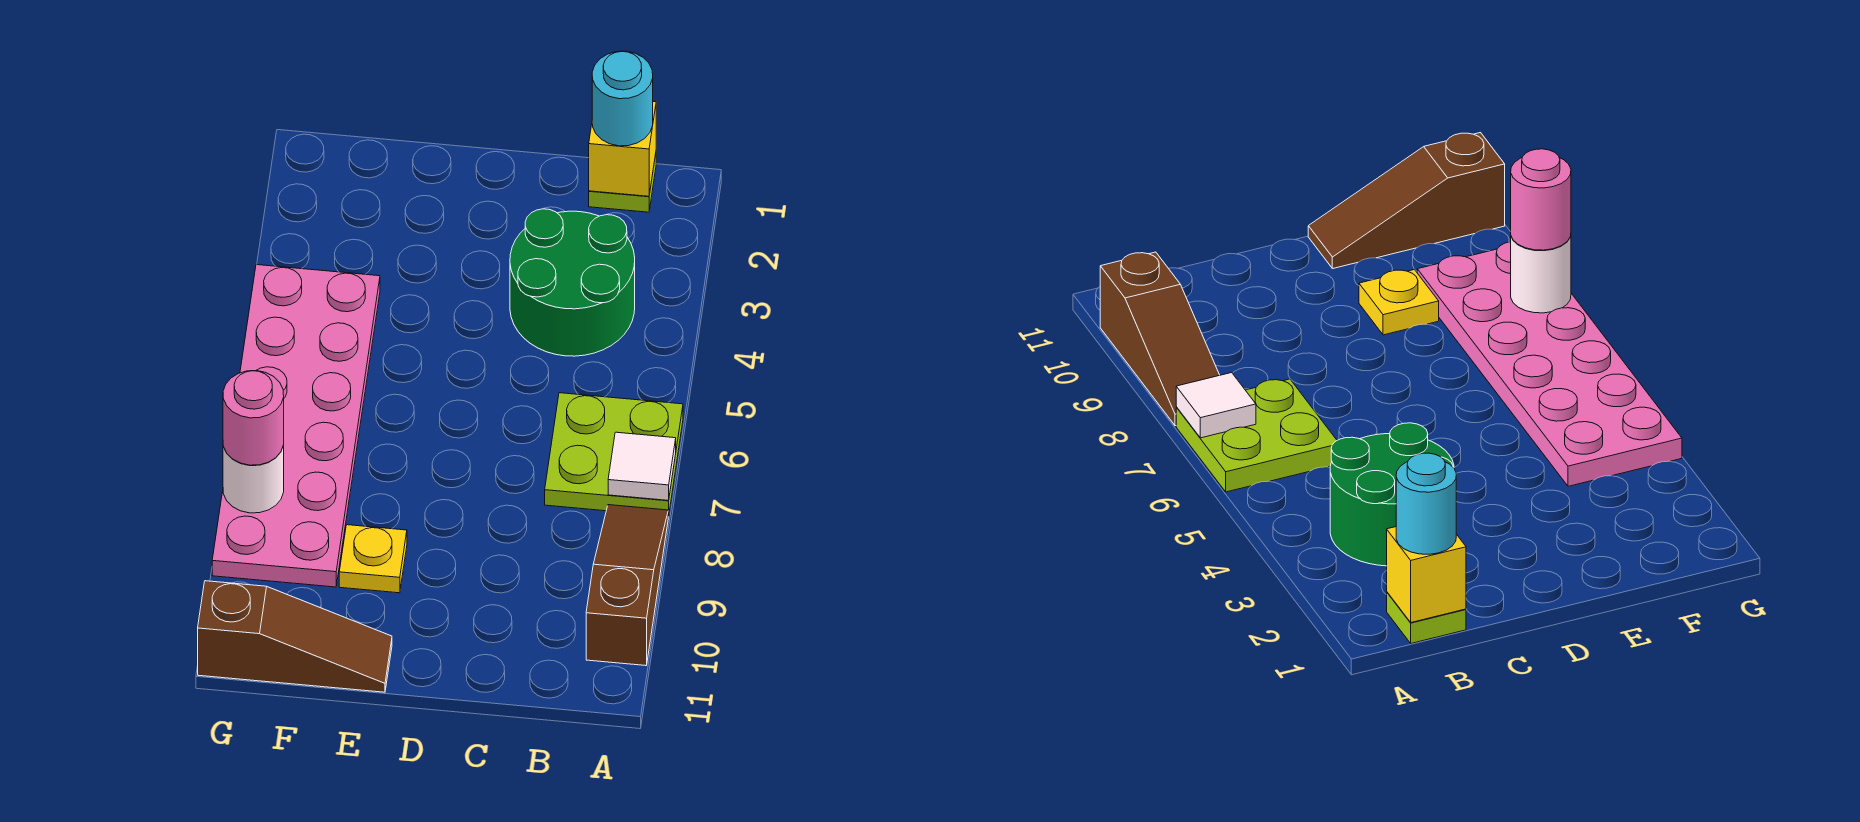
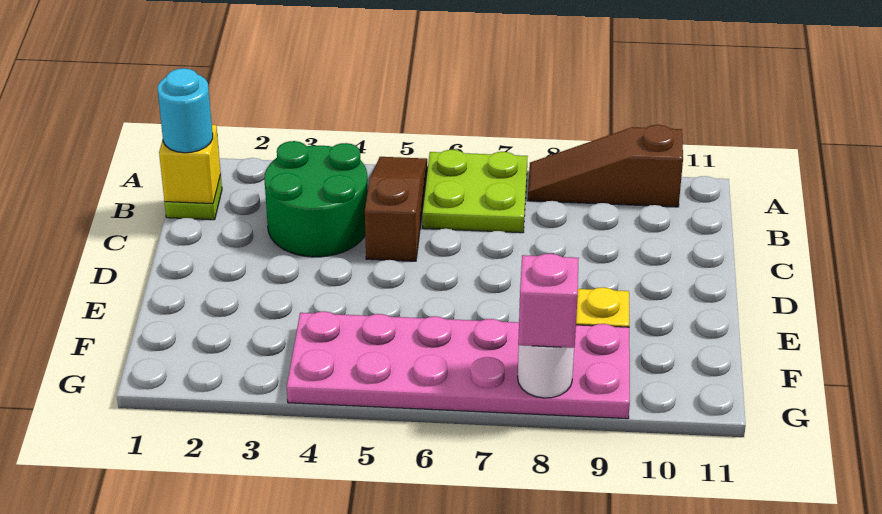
white 1x1 tile [608,432,676,501] -> none
brown 1x3 slope [198,581,392,692] -> brown 1x3 slope moved to [365,157,427,261]
pink 1x1 round brick [223,371,284,465] -> pink 1x1 brick [518,254,579,348]

